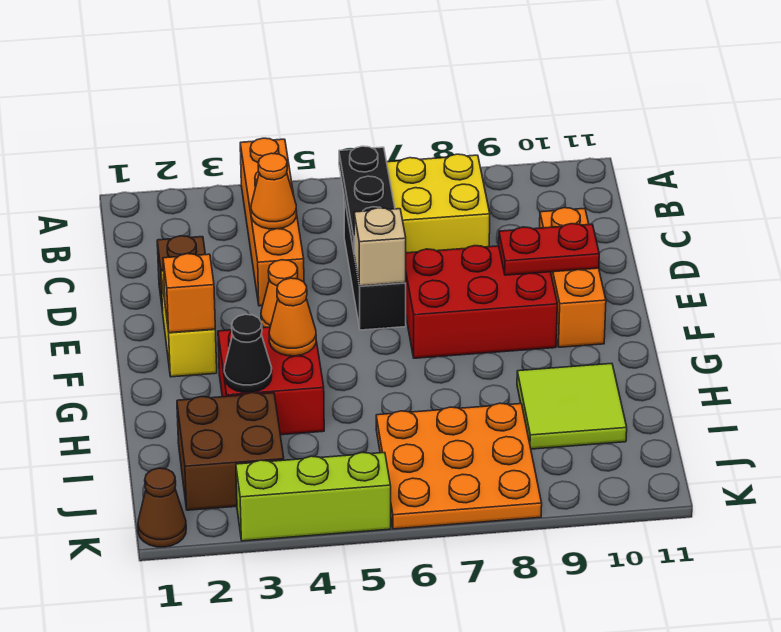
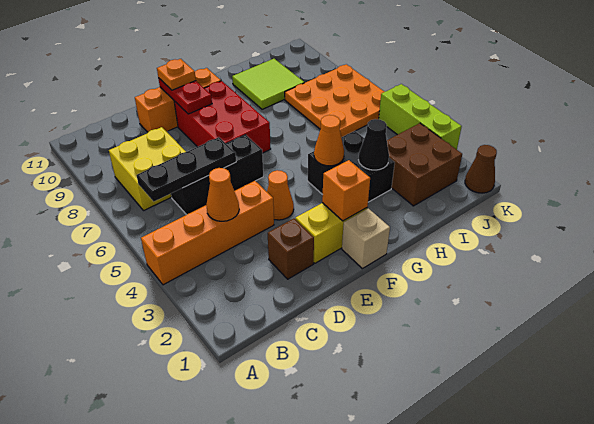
tan 1x1 brick [354,208,406,286] -> tan 1x1 brick moved to [342,209,390,269]
none -> orange 1x1 plate [157,59,196,90]
red 2x2 brick [218,327,324,435] -> black 2x2 brick [308,131,395,202]

